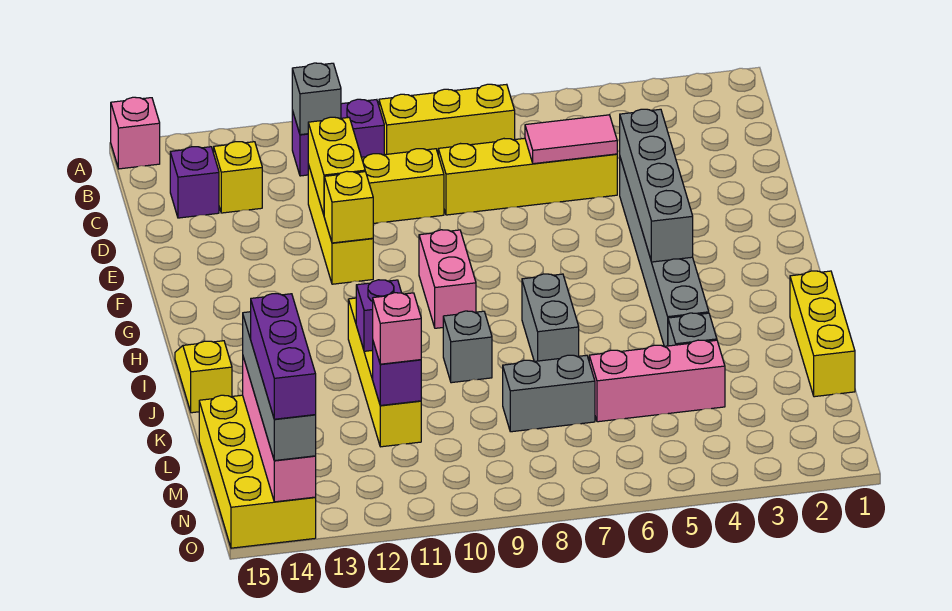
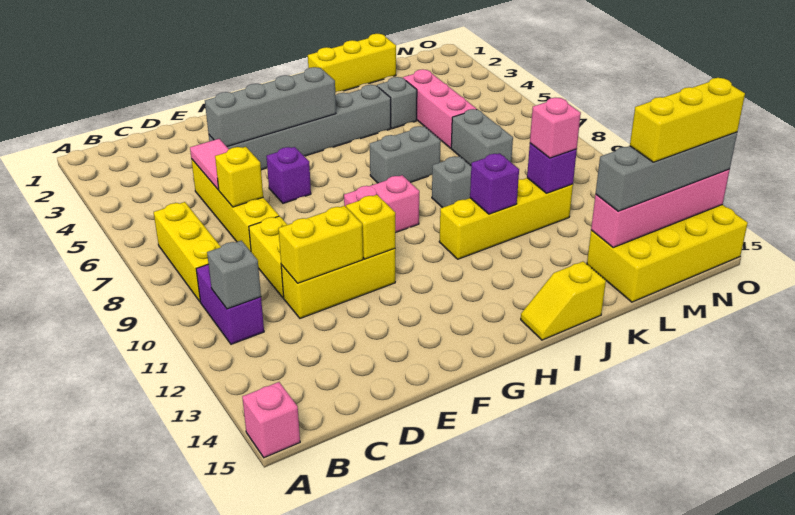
yellow 1x1 brick [214,142,262,213] -> yellow 1x1 brick moved to [215,147,263,207]
purple 1x1 brick [170,147,219,218] -> purple 1x1 brick moved to [266,147,311,203]
purple 1x3 brick [251,294,316,419] -> yellow 1x3 brick [630,78,745,162]

